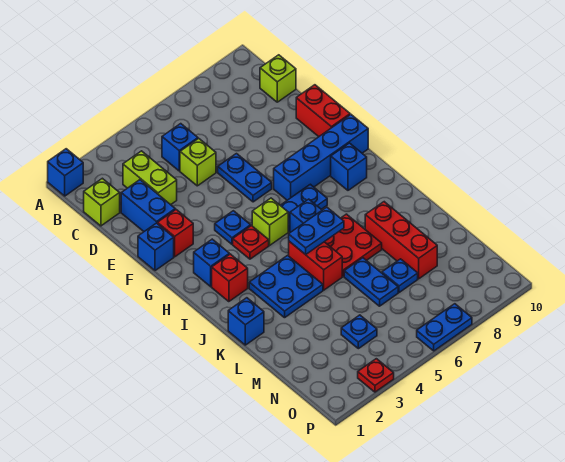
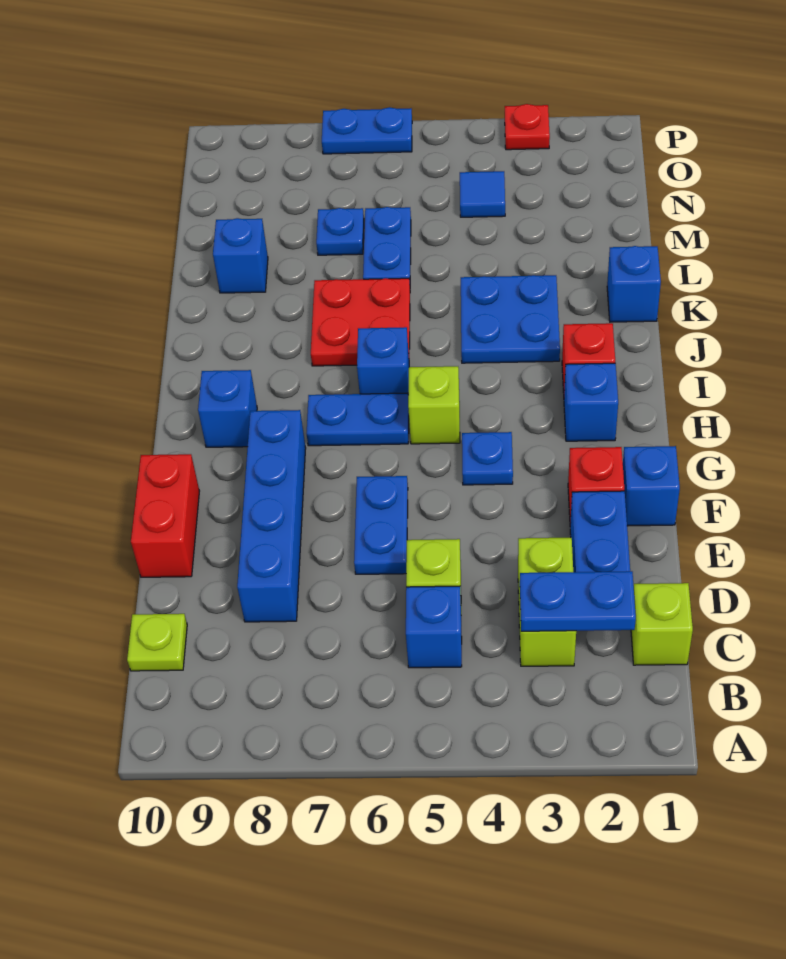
blue 1x1 brick [48,149,83,196] -> blue 1x1 brick moved to [213,218,268,293]
lime 1x1 brick [260,55,296,102] -> lime 1x1 plate [127,614,187,671]
blue 1x4 brick [274,115,368,200] -> blue 1x4 brick turned to [237,410,306,622]
red 1x1 plate [233,226,269,259] -> none
red 1x2 brick [289,241,342,290] -> none
blue 1x2 plate [289,207,344,255] -> blue 1x2 plate moved to [520,571,636,631]
red 1x3 brick [365,202,437,279] -> none
blue 1x1 plate [341,315,377,349] -> blue 1x1 tile [460,171,505,217]

